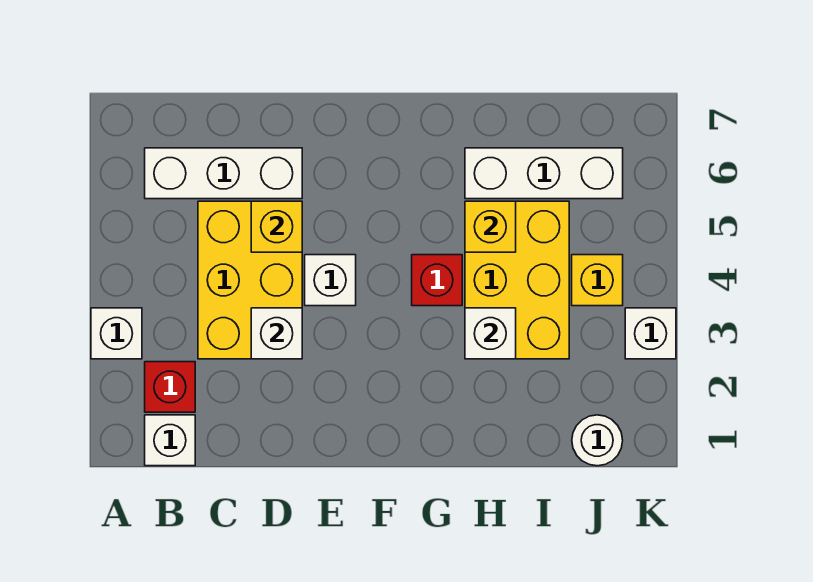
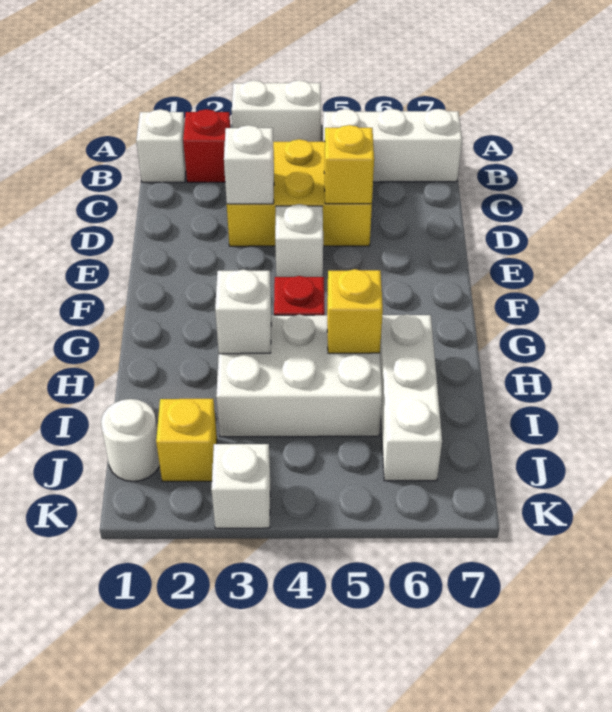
white 1x1 brick [91,308,142,359] -> white 1x2 brick [232,80,321,142]
white 1x3 brick [145,148,302,199] -> white 1x3 brick turned to [323,109,462,182]
yellow 2x3 brick [465,201,569,359] -> white 2x3 brick [216,315,382,437]
yellow 1x1 brick [572,255,623,306] -> yellow 1x1 brick moved to [156,399,217,481]

